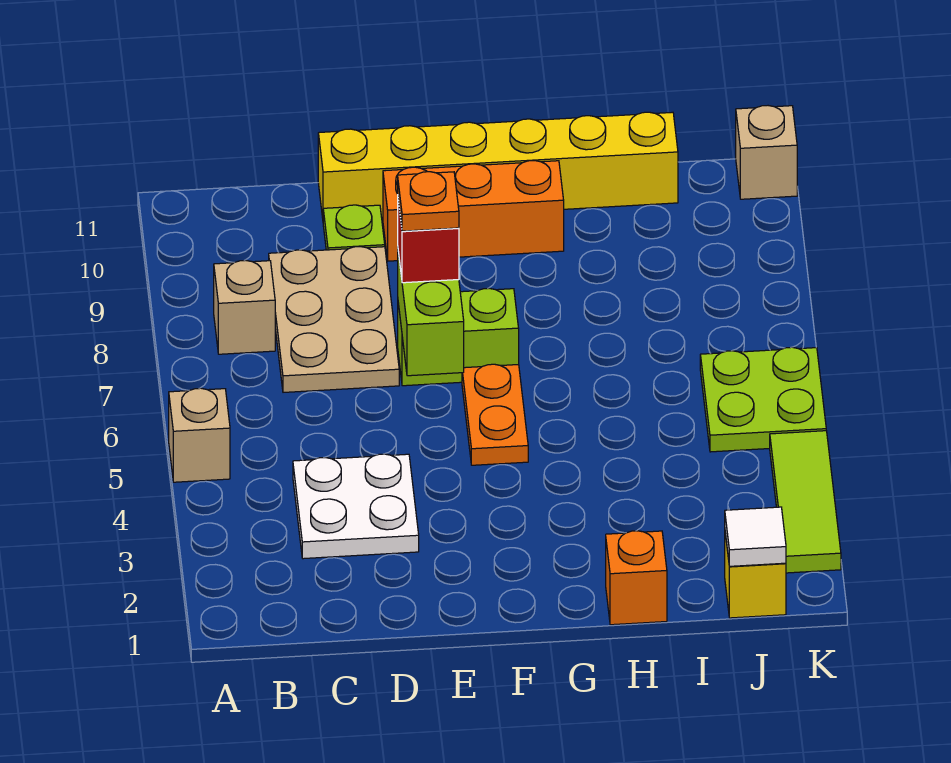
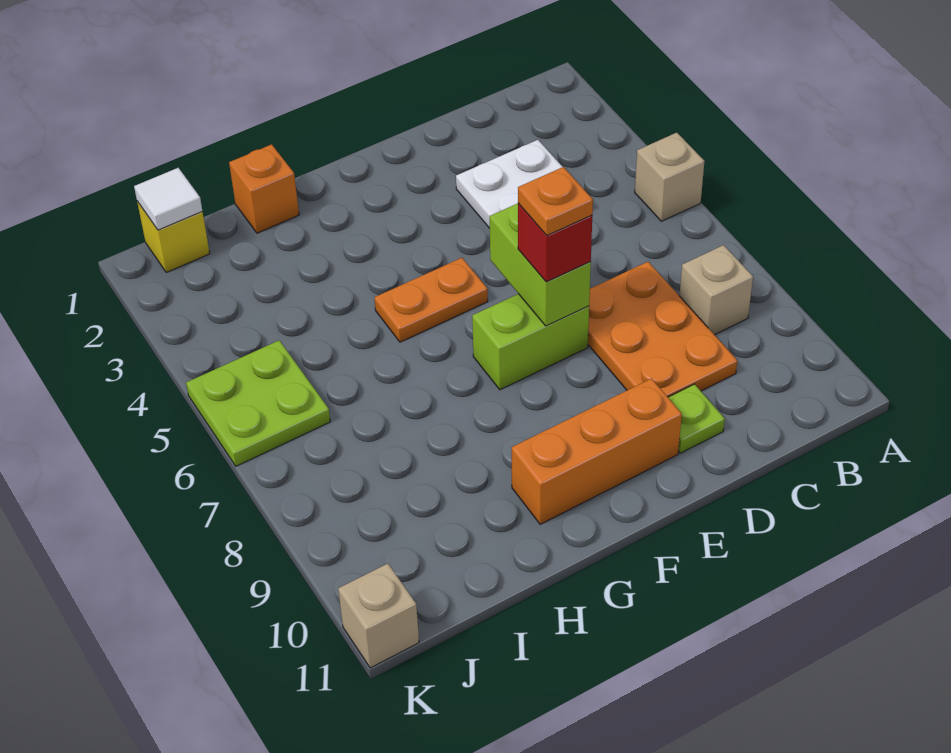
tan 2x3 plate [269,247,399,392] -> orange 2x3 plate [588,262,737,397]
yellow 1x6 brick [318,112,678,220] -> none
orange 1x2 plate [462,364,528,465] -> orange 1x2 plate turned to [374,258,488,342]
lime 1x3 tile [770,431,841,573] -> none

